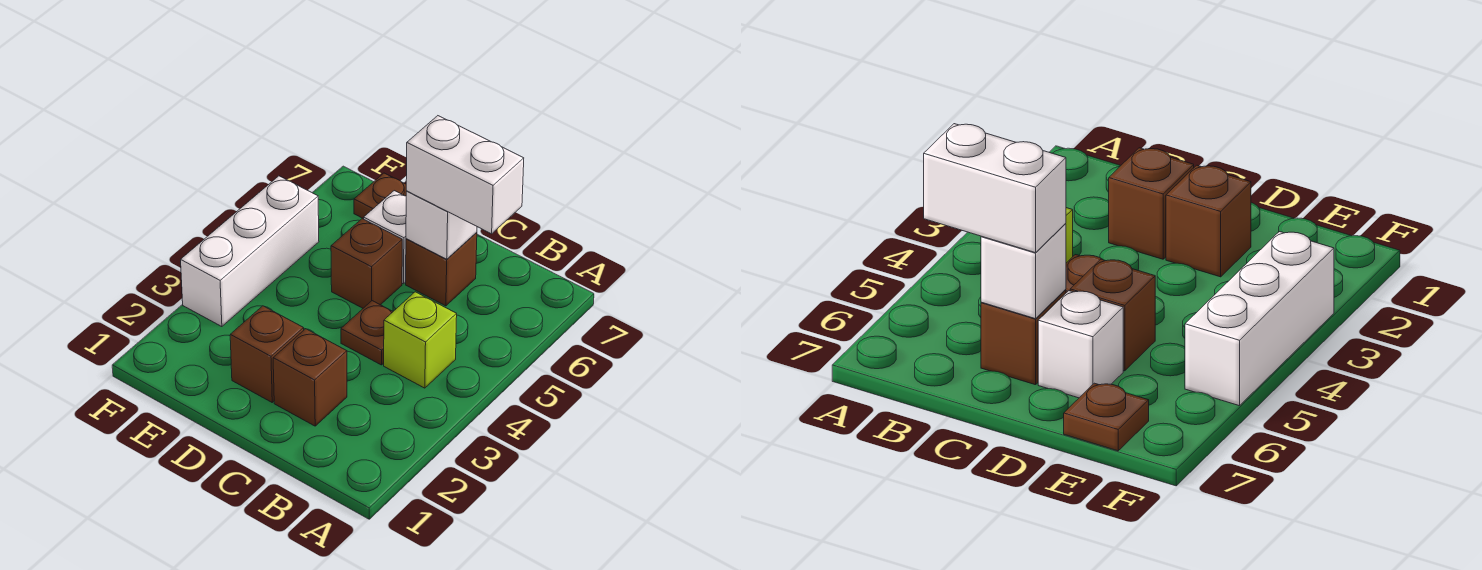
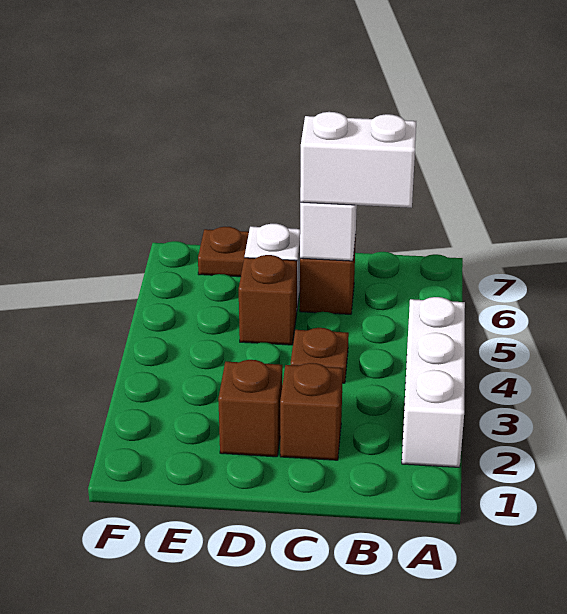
lime 1x1 brick [384,292,457,388] -> none
white 1x3 brick [181,176,319,327] -> white 1x3 brick moved to [402,297,465,467]

